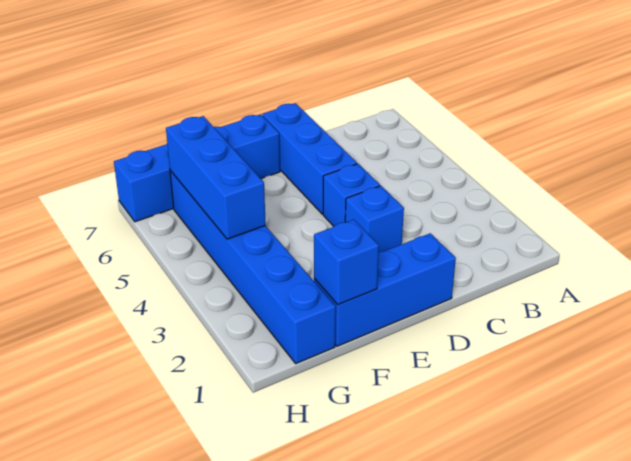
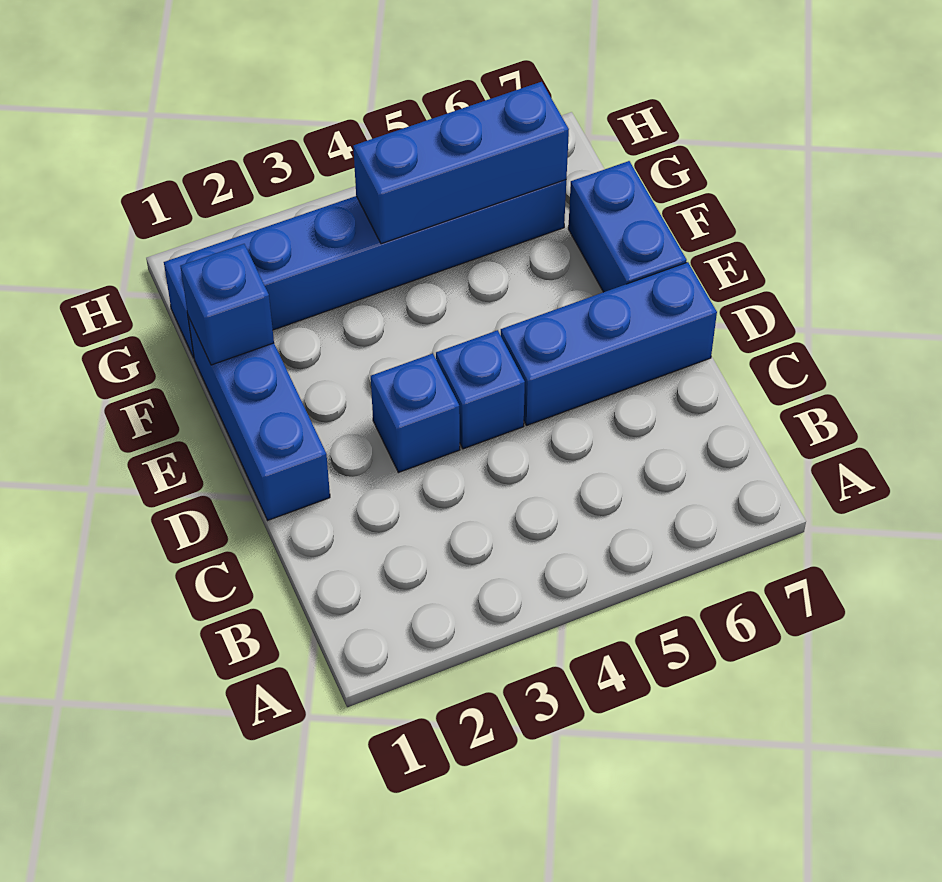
blue 1x4 brick [114,114,280,222] -> blue 1x2 brick [568,161,687,292]

